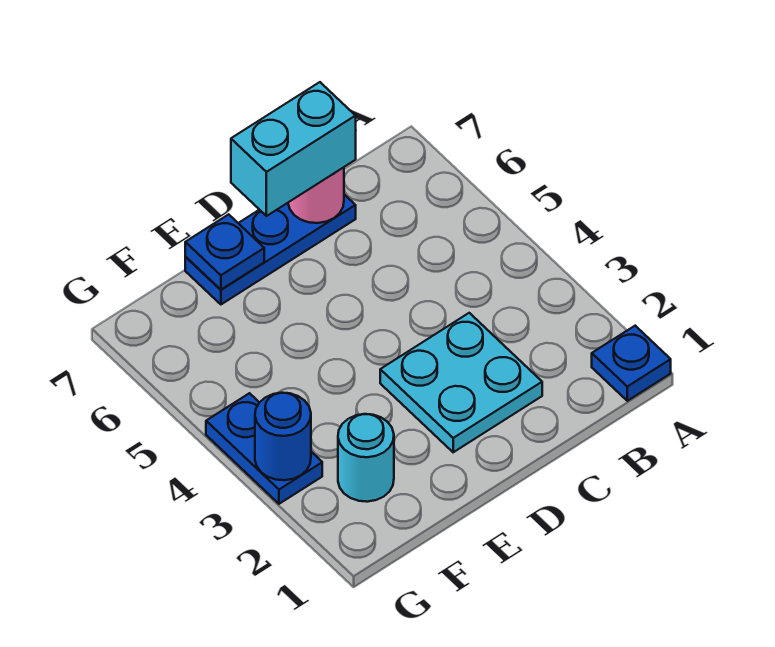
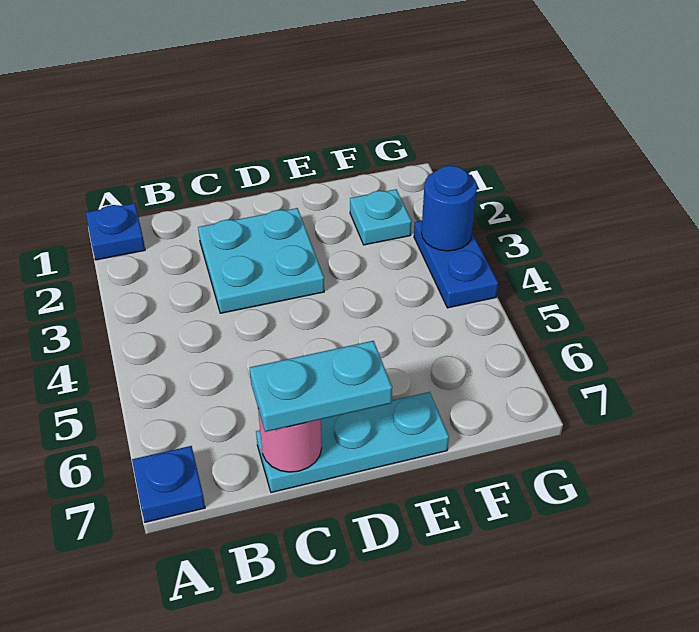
blue 1x3 plate [185,194,356,304] -> cyan 1x3 plate [256,392,449,492]
cyan 1x2 brick [231,82,356,216] -> cyan 1x2 plate [250,341,392,432]
blue 1x1 plate [185,214,264,290] -> blue 1x1 plate moved to [132,446,205,522]
cyan 1x1 round brick [338,414,394,502] -> cyan 1x1 plate [350,189,412,245]

